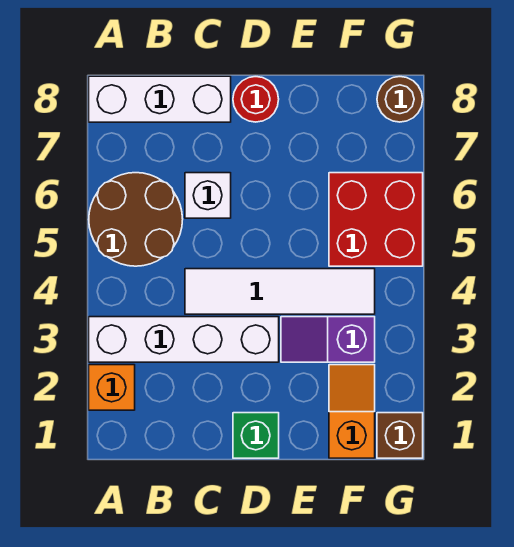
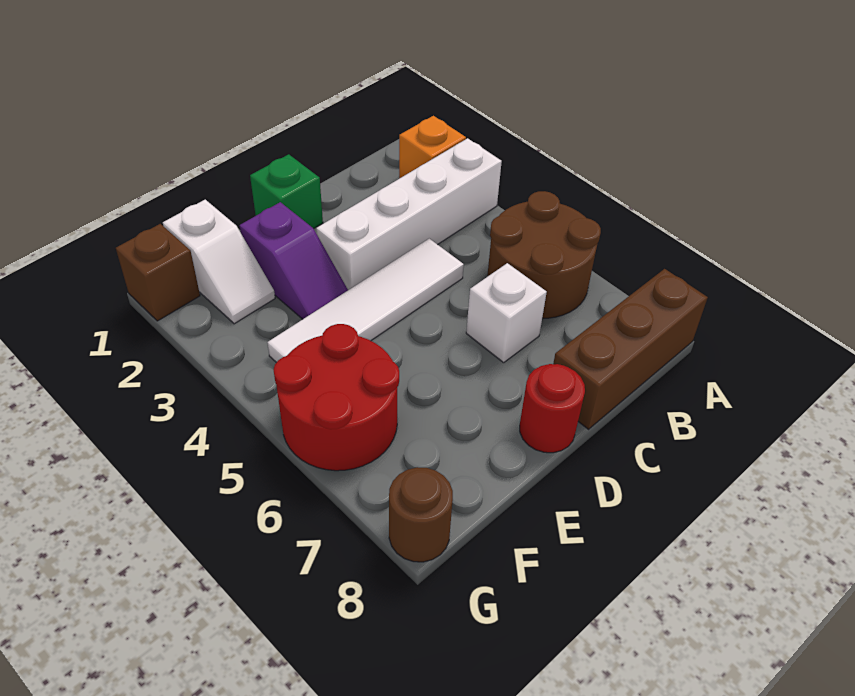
white 1x3 brick [89,76,231,122] -> brown 1x3 brick [553,269,708,429]
purple 1x2 slope [281,317,375,362] -> purple 1x2 slope turned to [239,202,348,319]
orange 1x2 slope [329,365,375,458] -> white 1x2 slope [163,200,275,324]
red 2x2 brick [329,173,423,266] -> red 2x2 round brick [274,324,399,471]

